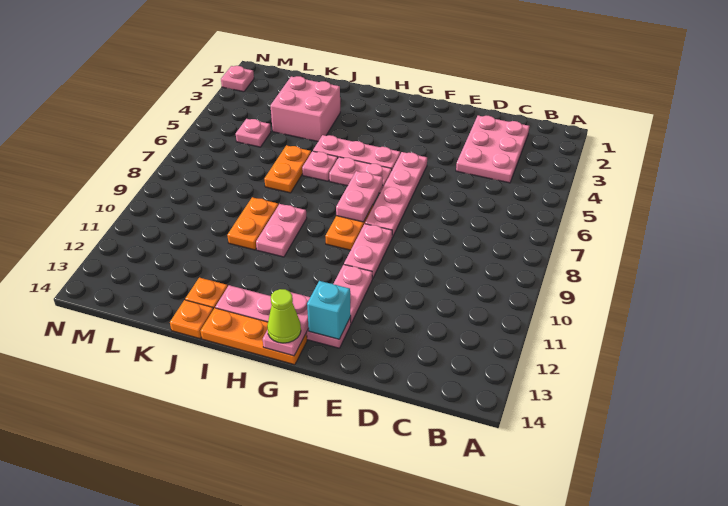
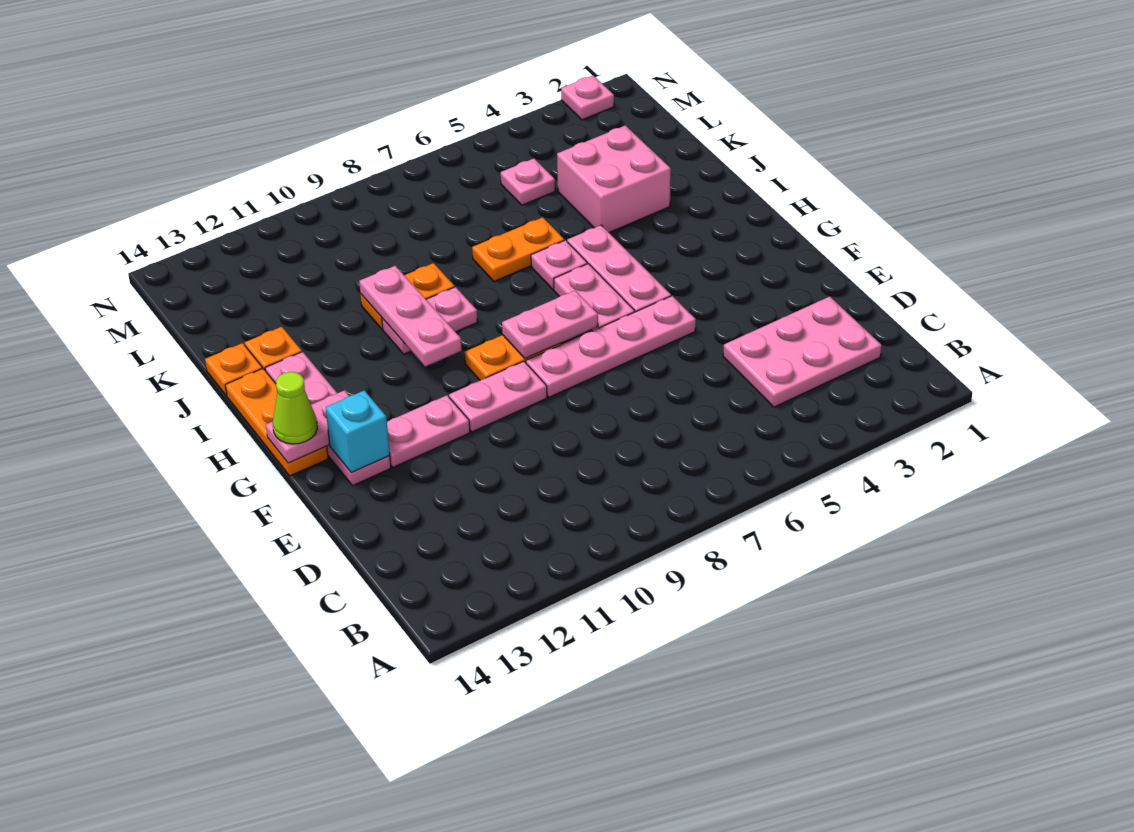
none -> pink 1x3 plate [359,266,462,367]

